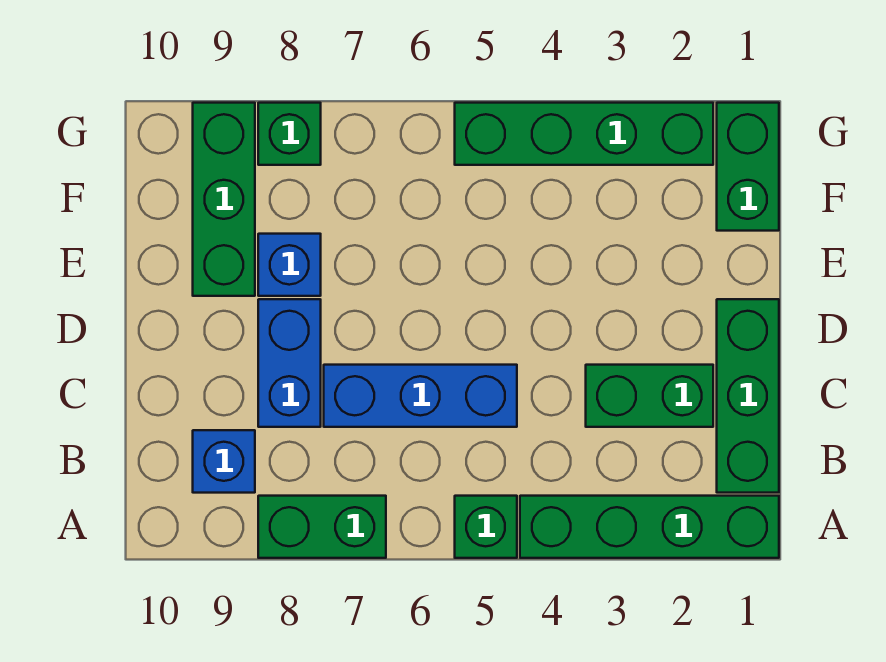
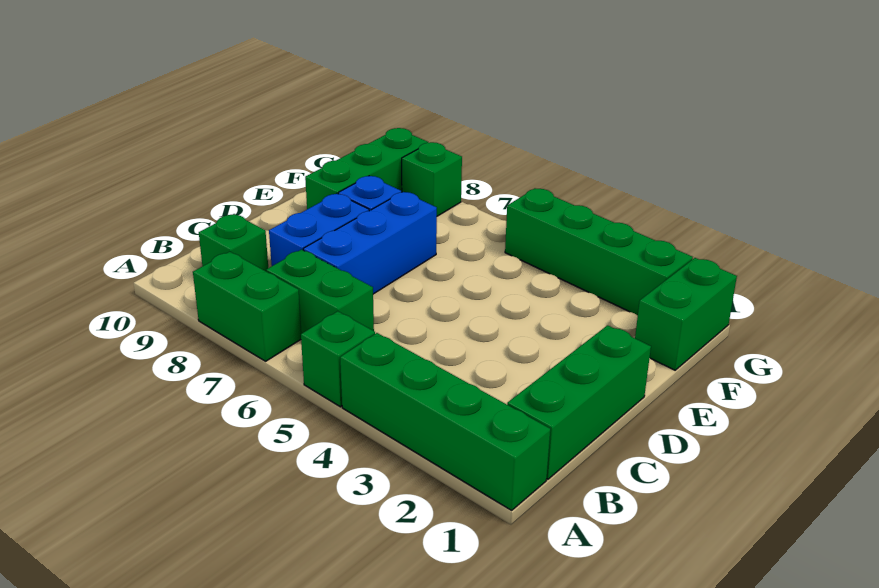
blue 1x1 brick [193,430,255,493] -> green 1x1 brick [199,214,268,271]
green 1x2 brick [586,365,713,427] -> green 1x2 brick moved to [266,249,374,334]
blue 1x3 brick [324,365,517,427] -> blue 1x3 brick turned to [303,192,437,294]

